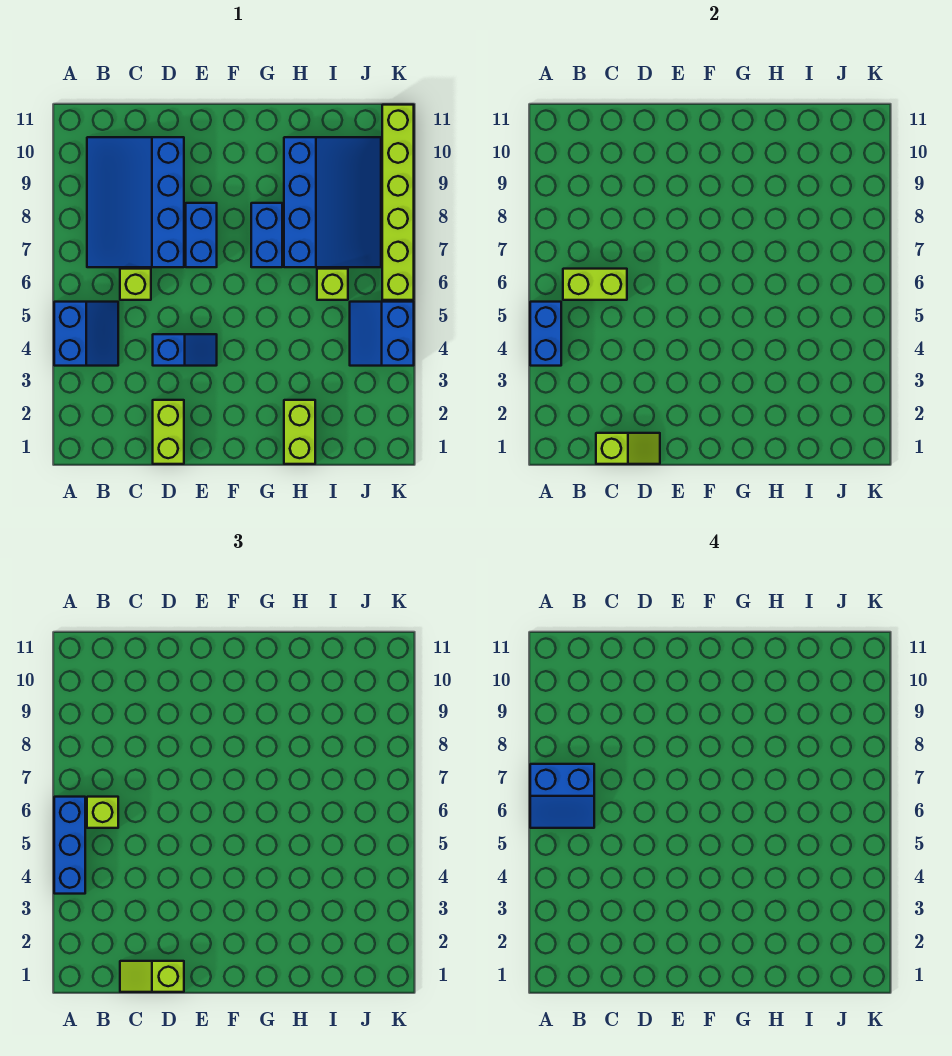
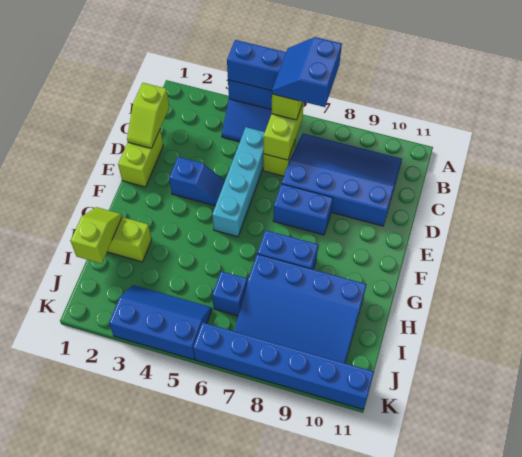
lime 1x2 slope [120,961,184,992] -> lime 1x2 slope moved to [71,207,122,264]
none -> cyan 1x4 brick [212,127,265,237]
lime 1x2 brick [153,400,184,464] -> lime 1x2 brick turned to [118,129,163,187]
blue 1x2 slope [153,334,217,366] -> blue 1x2 slope turned to [169,157,225,206]
lime 1x1 brick [317,269,348,300] -> blue 1x1 brick [212,271,247,316]
blue 2x2 slope [350,302,414,366] -> blue 2x3 slope [109,285,212,360]
lime 1x6 brick [382,105,414,300] -> blue 1x6 brick [193,322,374,409]

